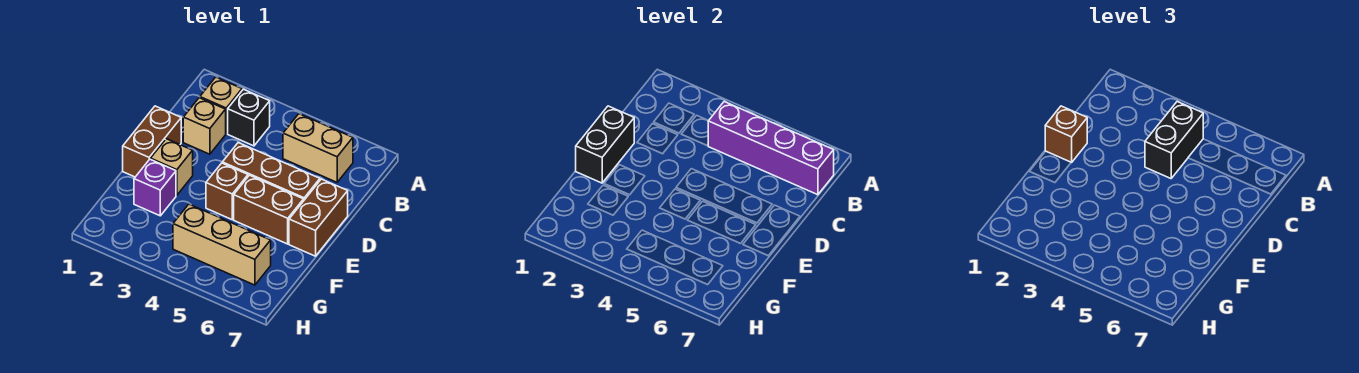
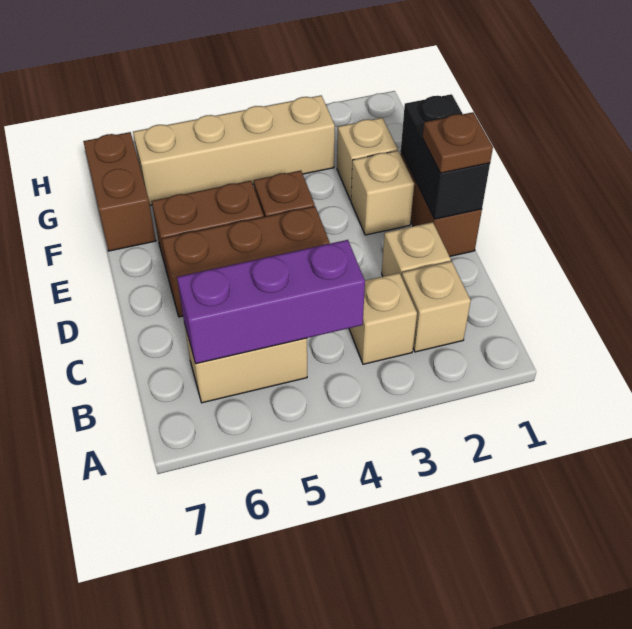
black 1x1 brick [228,89,270,146] -> tan 1x1 brick [349,273,417,364]
purple 1x4 brick [708,102,834,195] -> purple 1x3 brick [177,240,365,364]
black 1x2 brick [1145,102,1203,178] -> none
brown 1x1 brick [1045,106,1087,163] -> brown 1x1 plate [423,112,493,173]
brown 1x2 brick [289,179,348,256] -> brown 1x2 brick moved to [83,132,156,251]
purple 1x1 brick [134,159,176,216] -> tan 1x1 brick [337,118,398,200]
tan 1x3 brick [173,204,271,285] -> tan 1x4 brick [133,96,335,205]

